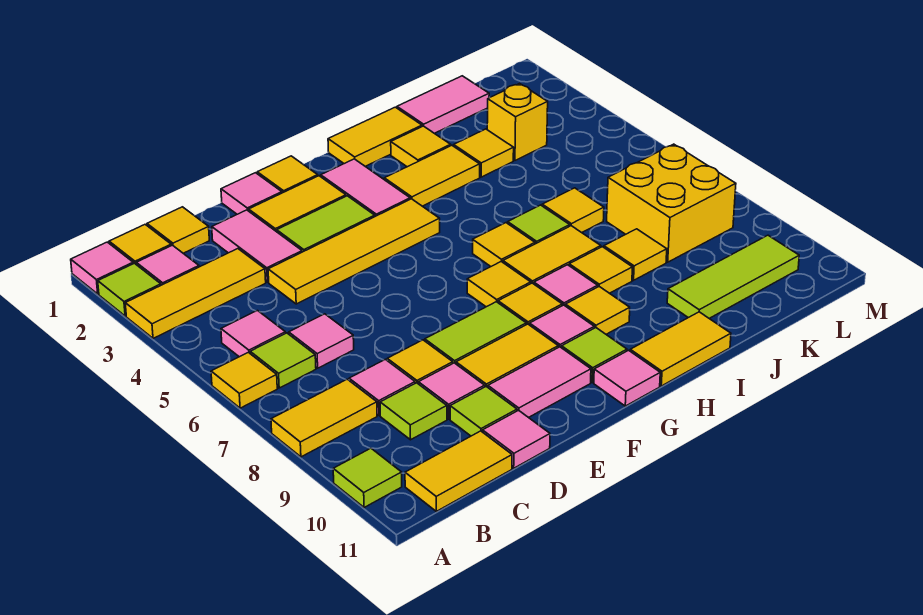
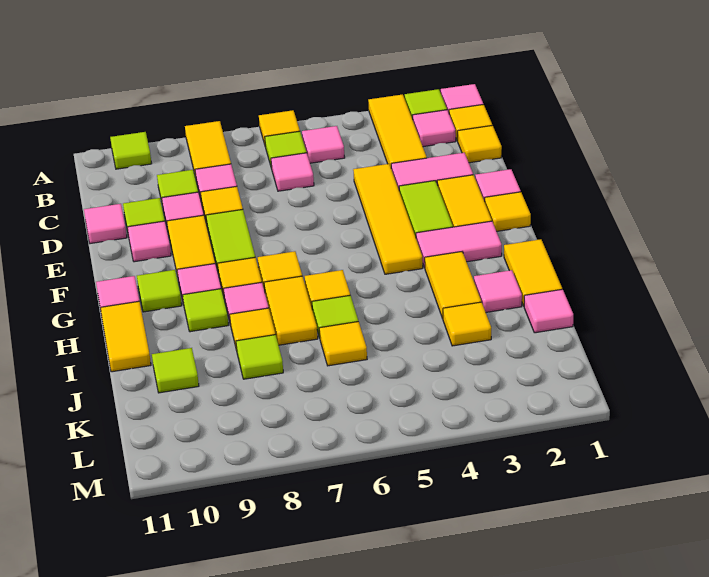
yellow 1x2 tile [405,431,512,511] -> none
pink 1x2 tile [488,347,591,418] -> pink 1x1 tile [127,221,171,262]
yellow 1x1 tile [565,287,630,334] -> lime 1x1 tile [183,289,228,332]
yellow 1x1 tile [391,126,451,167] -> pink 1x1 tile [474,270,522,312]
pink 1x2 tile [397,76,489,133] -> pink 1x1 tile [524,289,573,333]
yellow 1x1 tile [604,229,667,280] -> lime 1x1 tile [236,335,283,379]
lime 1x3 tile [667,235,799,319] -> lime 1x1 tile [152,348,199,393]
yellow 1x1 brick [487,84,548,160] -> none
yellow 2x2 brick [607,144,736,262] -> none

